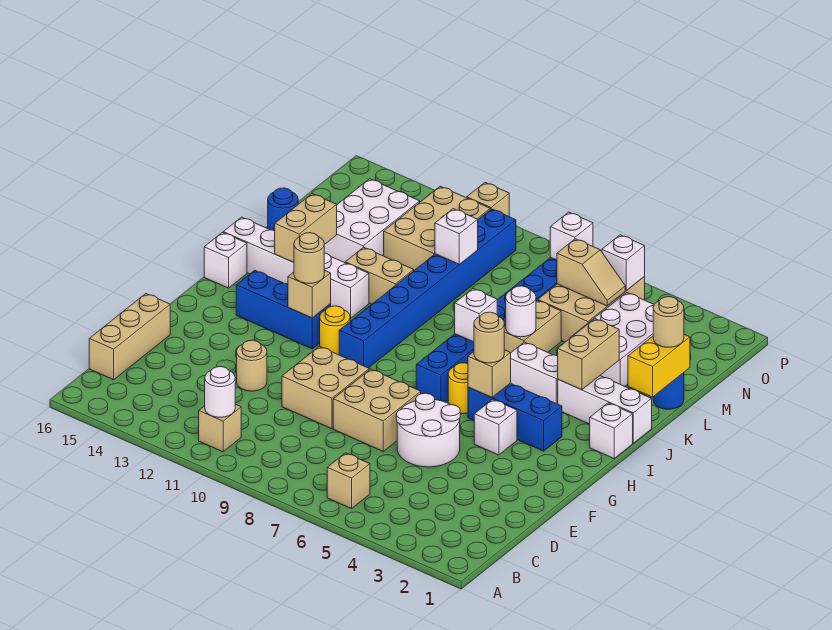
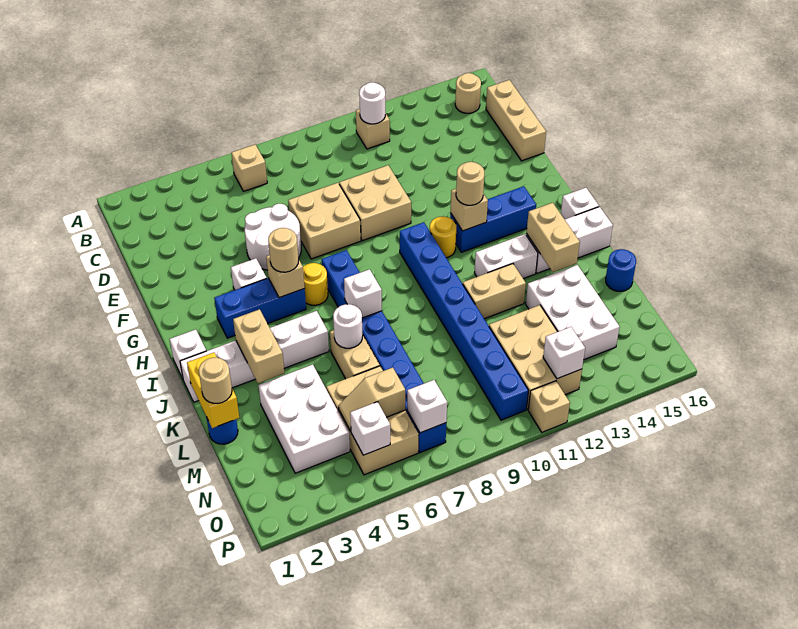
tan 1x1 round brick [237,340,267,391] -> tan 1x1 round brick moved to [455,73,481,113]
white 1x1 brick [435,209,478,264] -> white 1x1 brick moved to [543,327,585,379]

